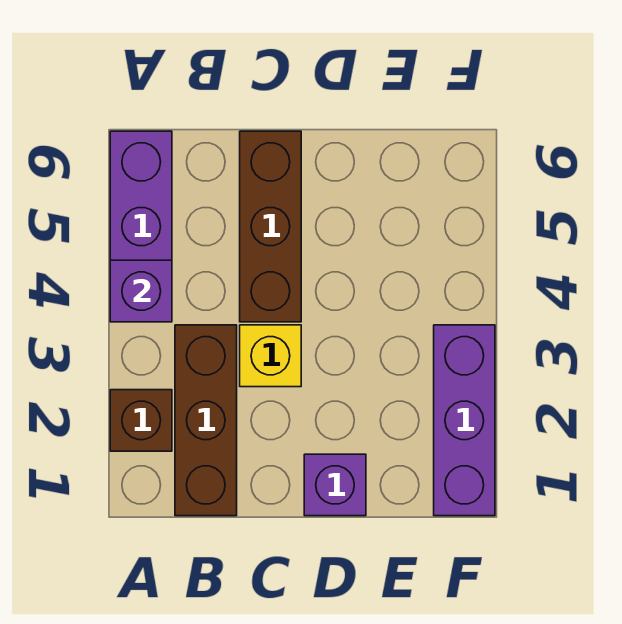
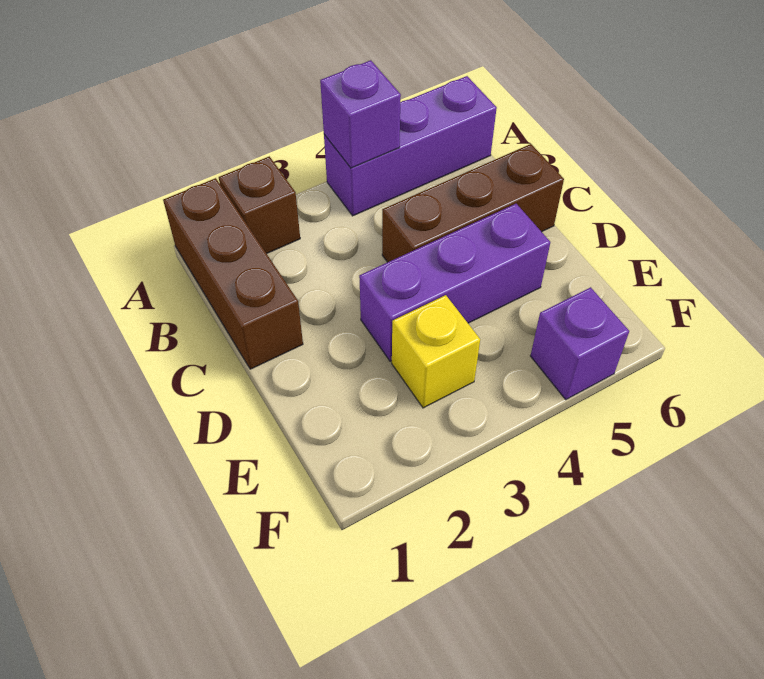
brown 1x3 brick [175,325,237,516] -> brown 1x3 brick turned to [163,178,303,369]
yellow 1x1 brick [240,325,301,387] -> yellow 1x1 brick moved to [392,295,480,408]
purple 1x1 brick [304,454,366,516] -> purple 1x1 brick moved to [531,287,629,400]
purple 1x3 brick [434,325,495,516] -> purple 1x3 brick moved to [359,204,550,361]

